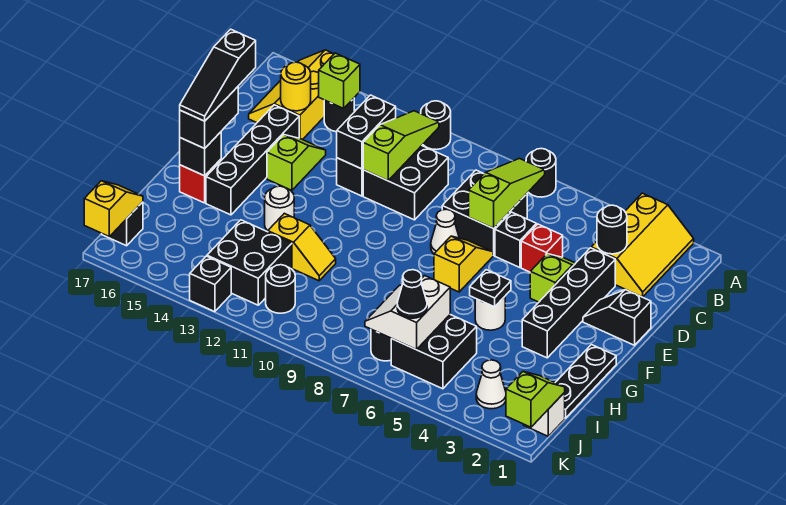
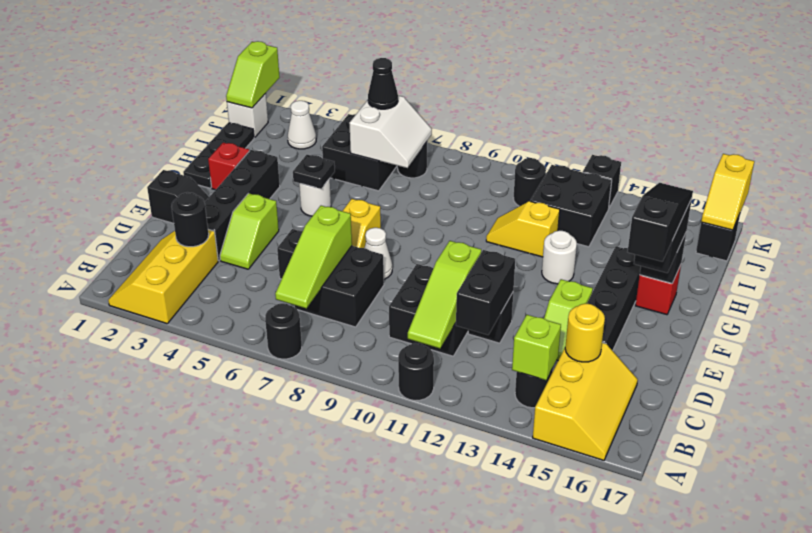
red 1x1 brick [521,224,563,272] -> red 1x1 brick moved to [208,143,249,190]

